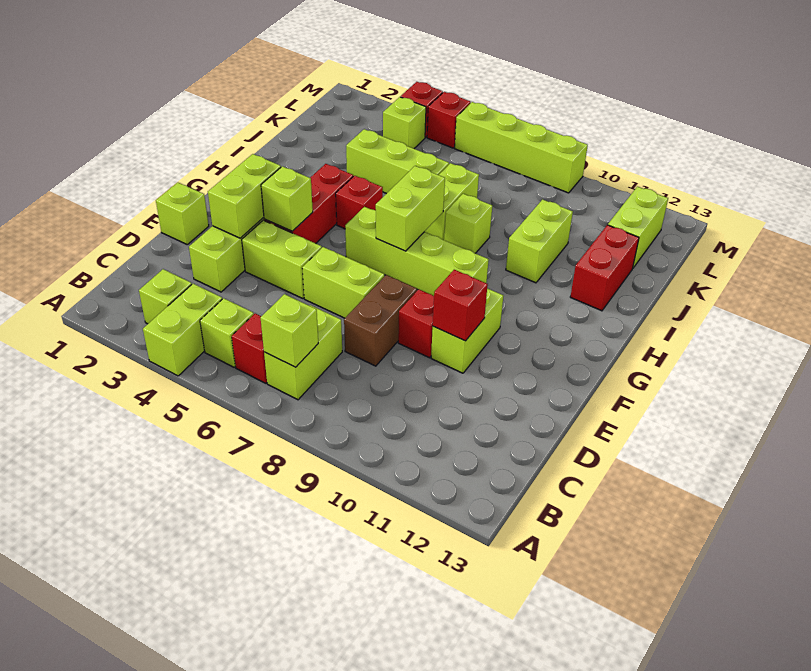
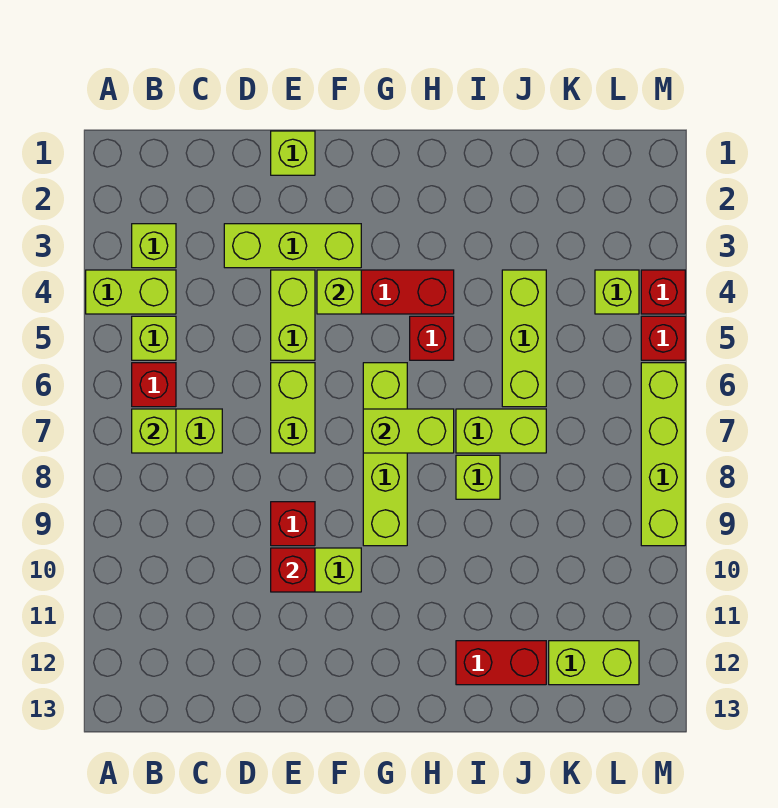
brown 1x2 brick [344,275,417,366] -> none
lime 1x2 brick [208,154,281,238] -> none
lime 1x2 brick [506,199,573,283] -> none

